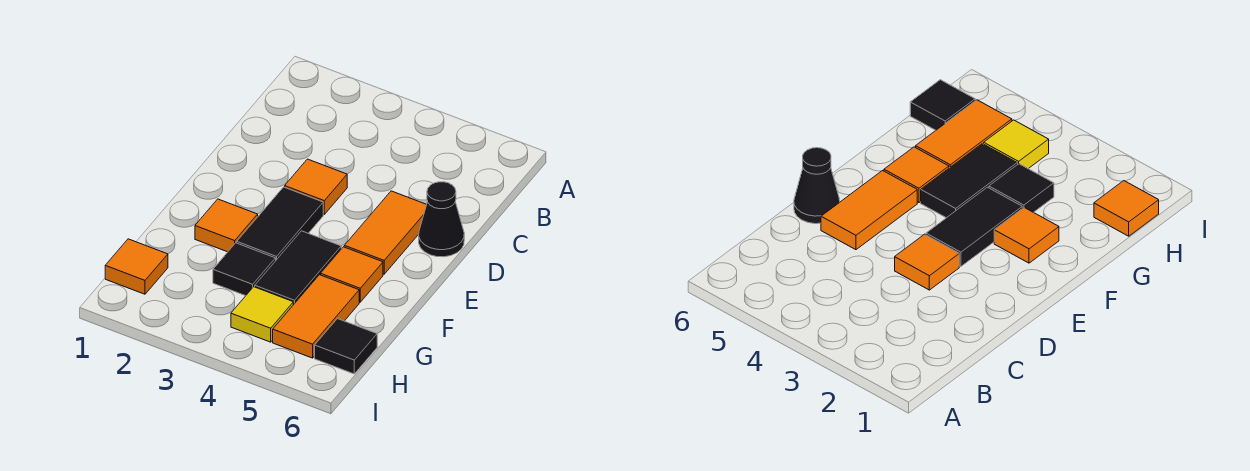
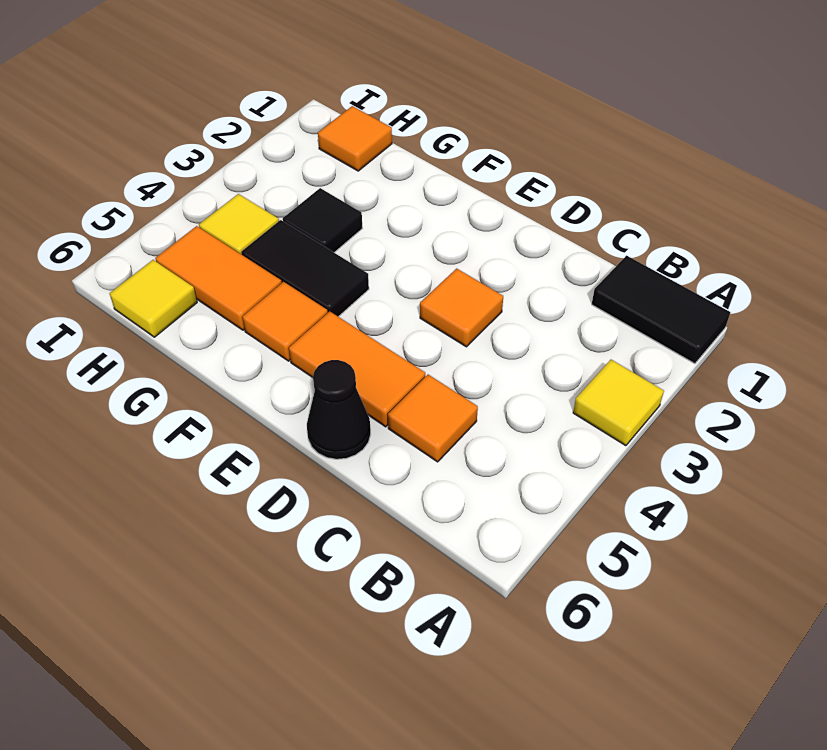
none -> yellow 1x1 tile [573,360,664,446]
black 1x2 tile [237,187,323,260] -> black 1x2 tile moved to [592,256,730,364]
orange 1x1 tile [195,199,258,252] -> orange 1x1 tile moved to [388,375,478,462]
black 1x1 tile [315,319,377,374] -> yellow 1x1 tile [110,260,197,337]

